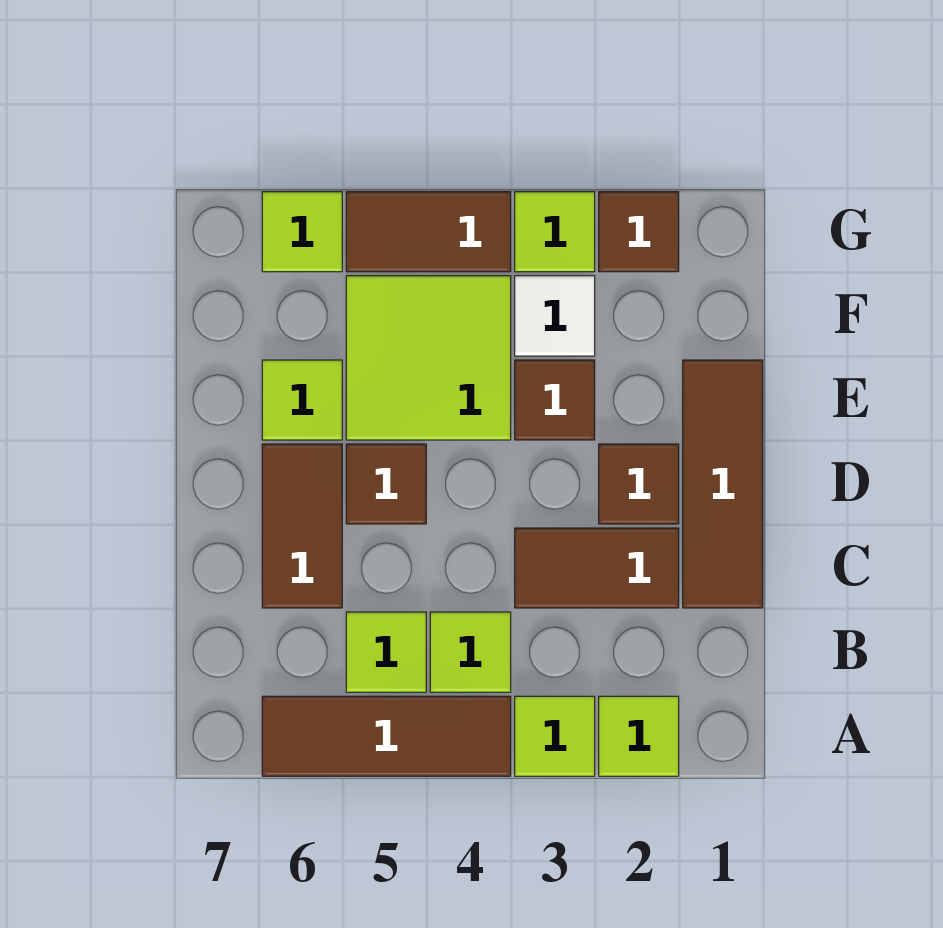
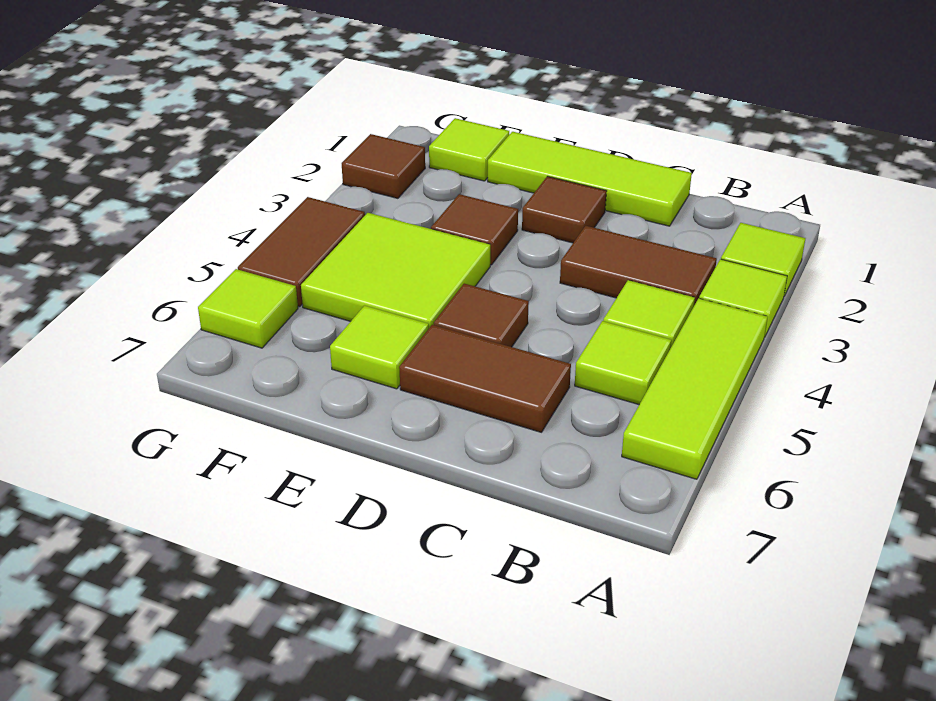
brown 1x3 tile [262,696,511,776] -> lime 1x3 tile [622,298,768,479]
brown 1x3 tile [683,360,763,608] -> lime 1x3 tile [488,132,692,226]
brown 1x2 tile [515,528,679,608] -> brown 1x2 tile turned to [560,226,717,305]
white 1x1 tile [515,276,595,356] -> none
lime 1x1 tile [515,192,595,272] -> lime 1x1 tile moved to [429,118,509,181]

